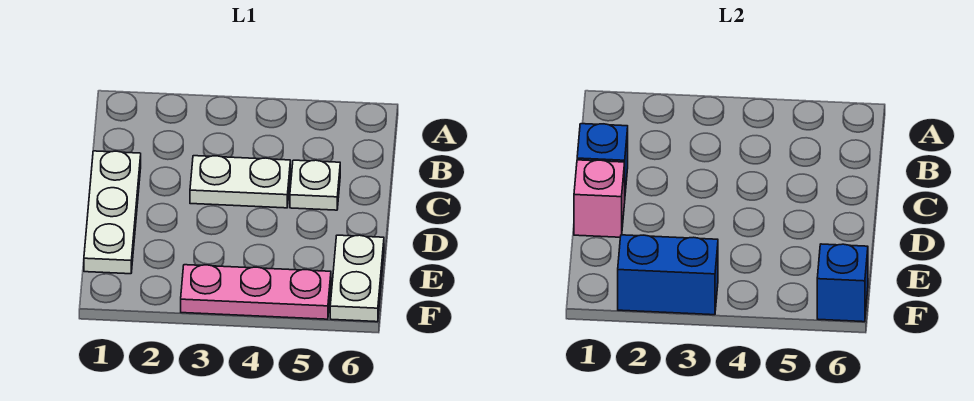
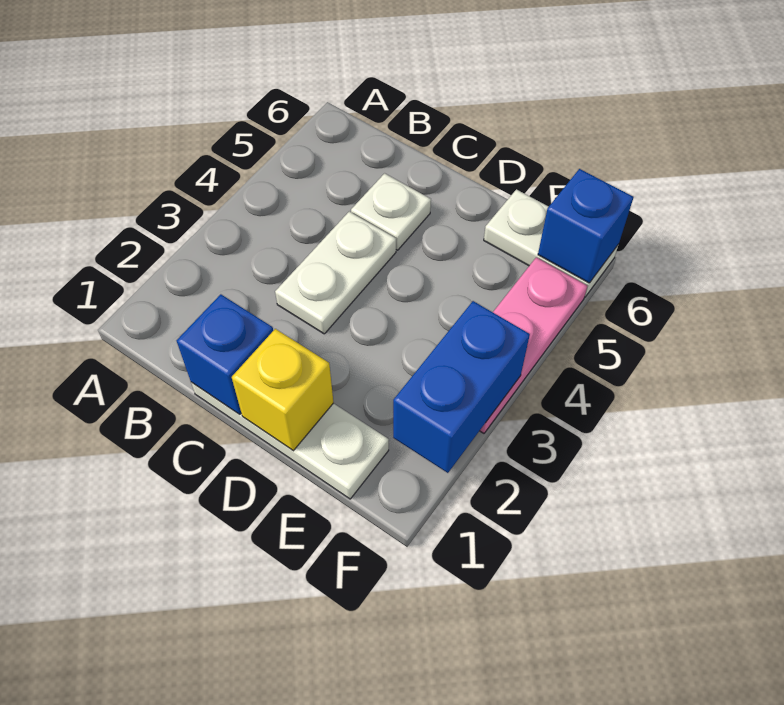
pink 1x1 brick [574,160,625,237] -> yellow 1x1 brick [232,329,334,451]

